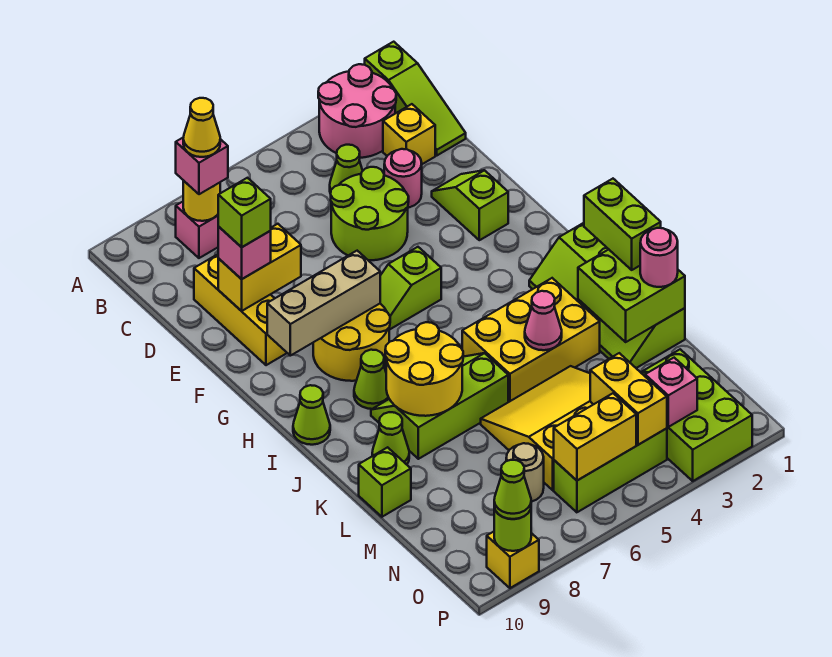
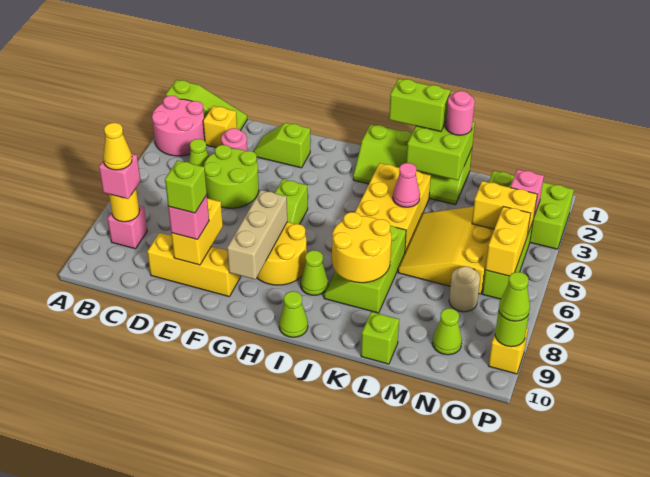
lime 1x1 cone [372,412,409,465] -> lime 1x1 cone moved to [432,308,462,355]

